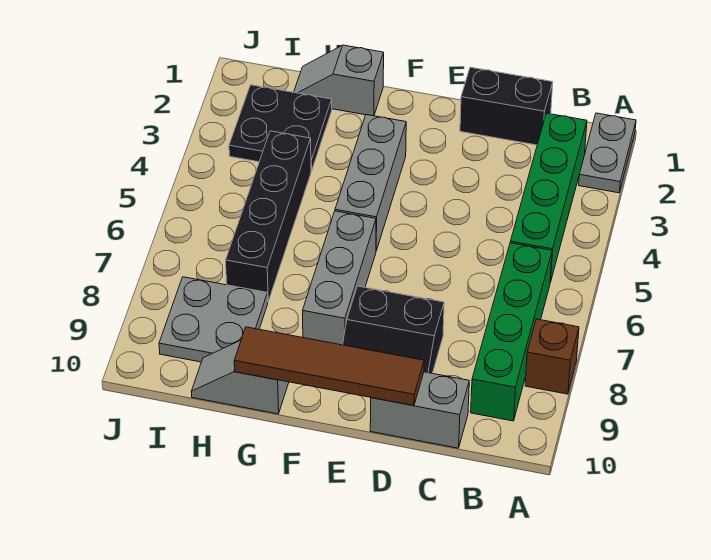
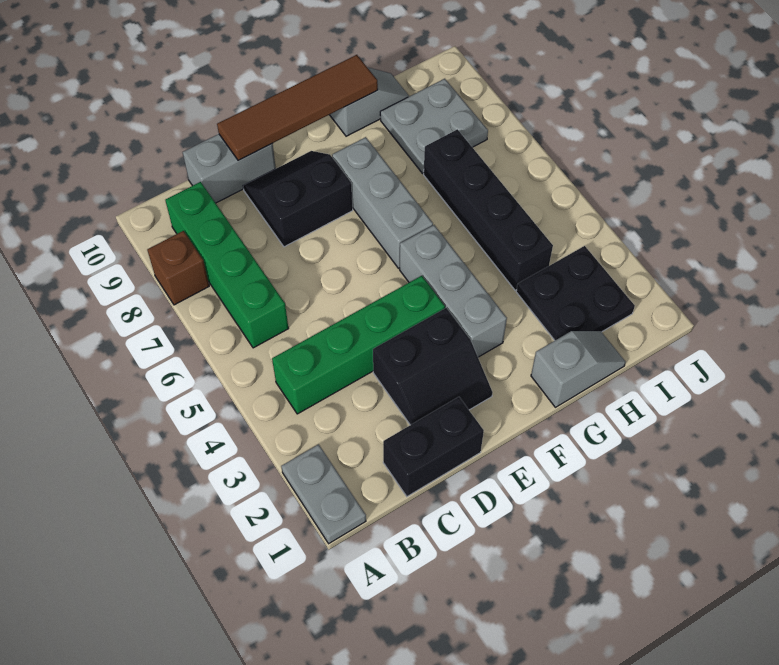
green 1x4 brick [510,113,587,282] -> green 1x4 brick turned to [272,276,445,414]
none -> black 2x2 slope [373,308,493,425]

